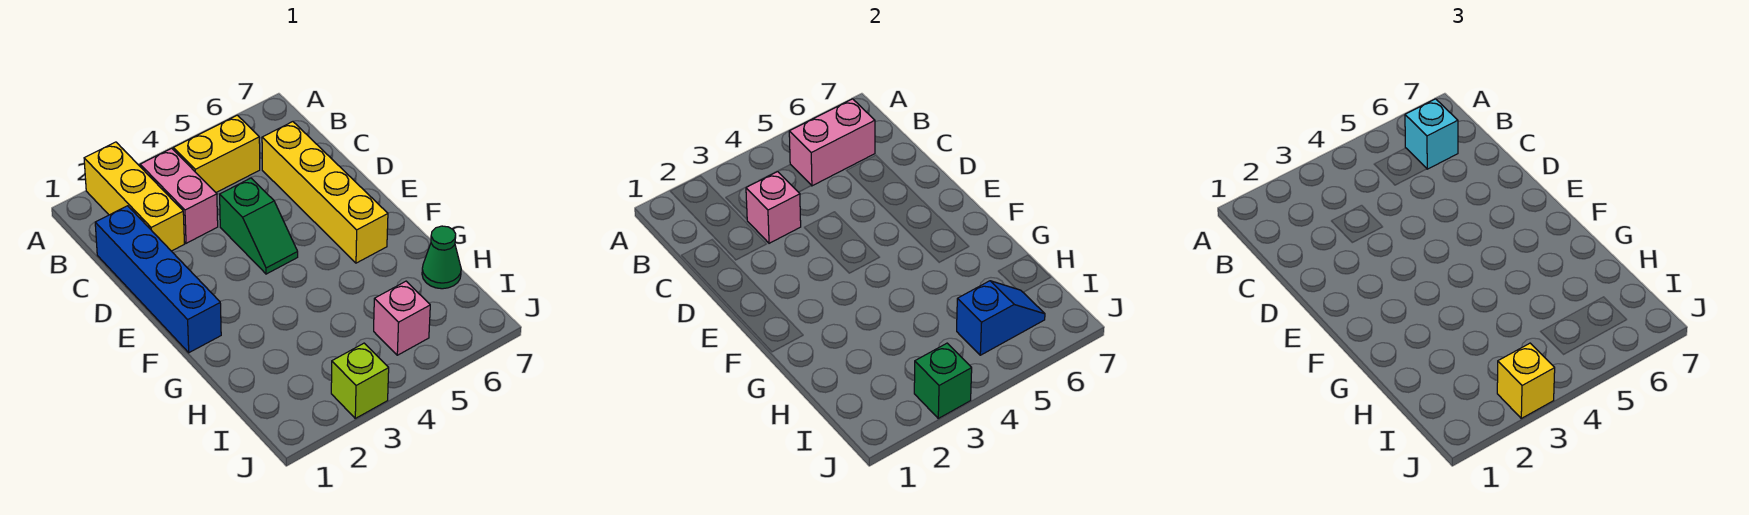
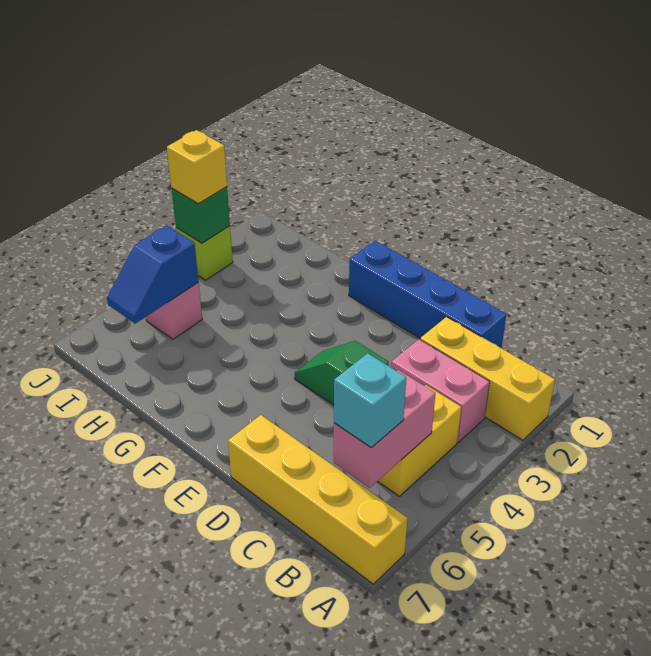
pink 1x1 brick [746,172,801,243] -> none
yellow 1x4 brick [262,122,388,263] -> yellow 1x4 brick moved to [228,415,407,584]
green 1x1 cone [422,226,461,289] -> none

